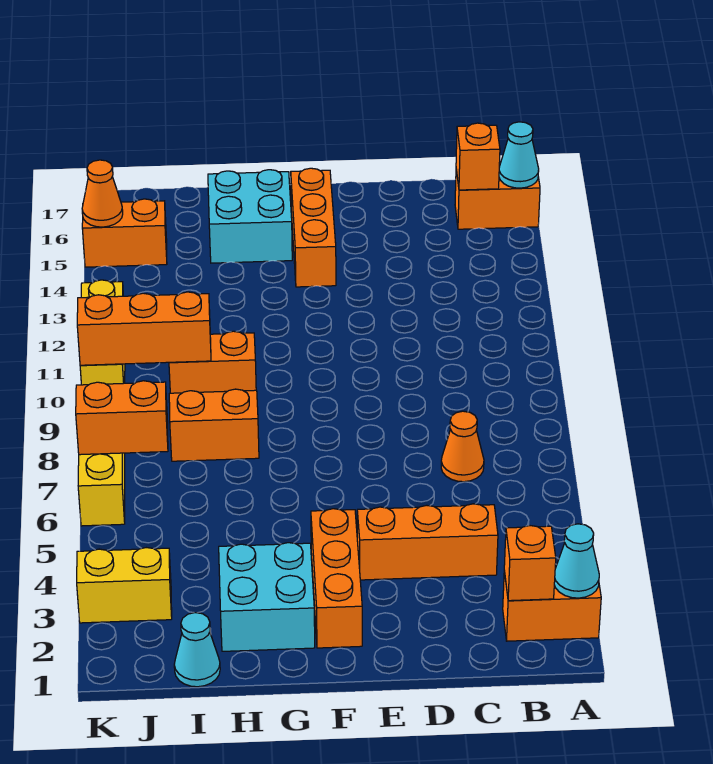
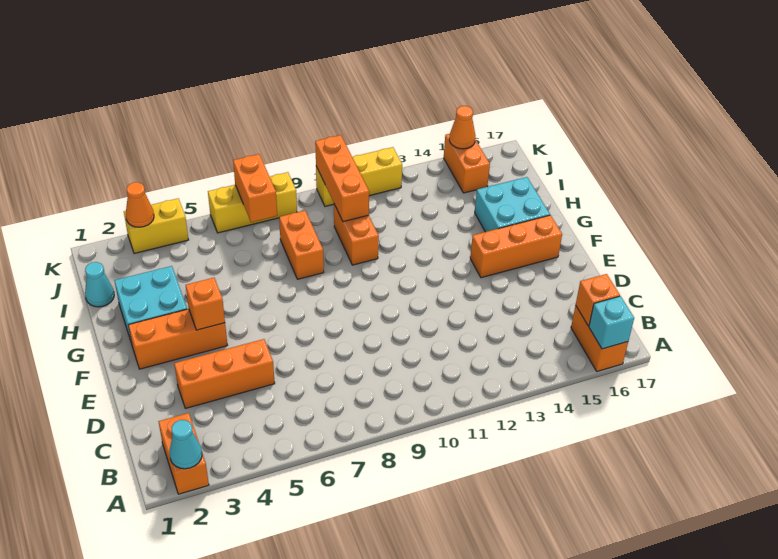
cyan 1x1 cone [499,122,539,188] -> cyan 1x1 brick [589,296,634,349]
orange 1x1 brick [504,526,556,601] -> orange 1x1 brick moved to [186,278,225,330]
orange 1x3 brick [357,504,498,580] -> orange 1x3 brick turned to [174,339,275,408]
orange 1x1 cone [441,411,484,482] -> orange 1x1 cone moved to [126,182,154,227]
yellow 1x2 brick [77,548,172,623] -> yellow 1x2 brick turned to [124,198,189,254]

